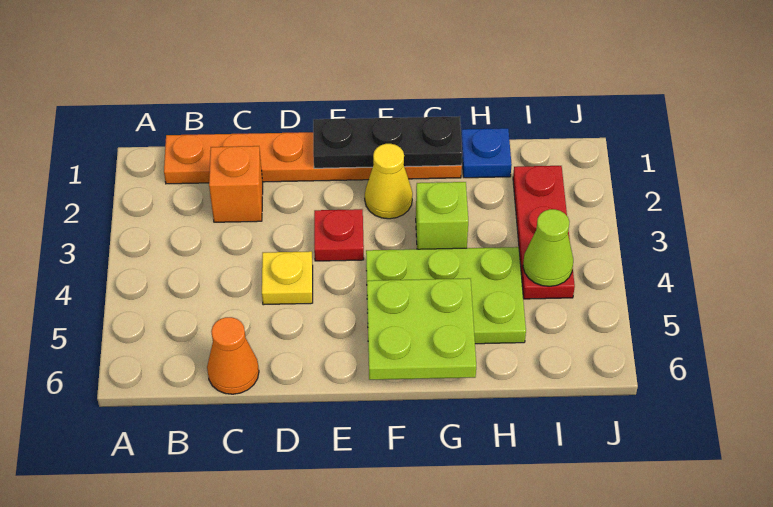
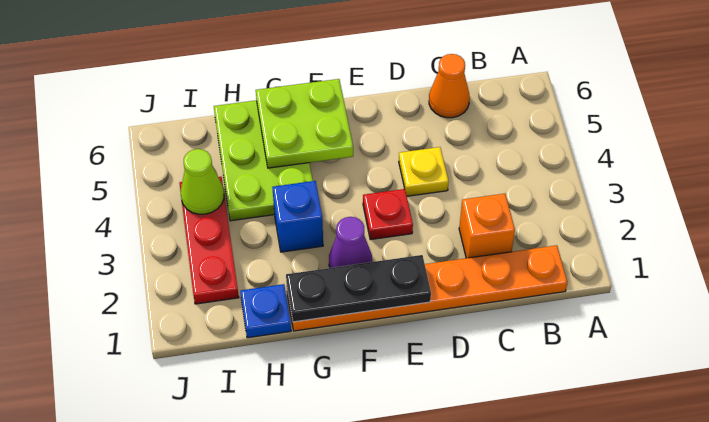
yellow 1x1 cone [365,144,413,219] -> purple 1x1 cone [329,217,372,268]
lime 2x3 plate [366,247,526,344] -> lime 2x3 plate turned to [214,100,313,221]
lime 1x1 brick [416,182,468,249] -> blue 1x1 brick [272,181,323,252]

